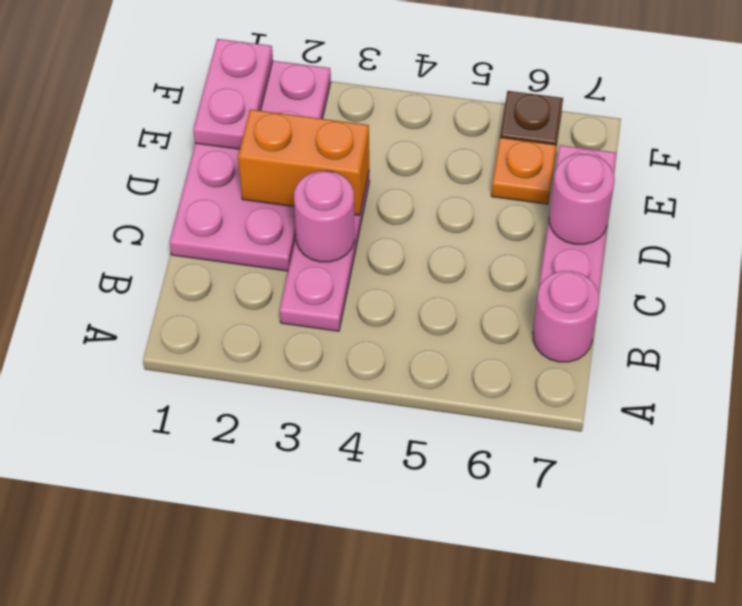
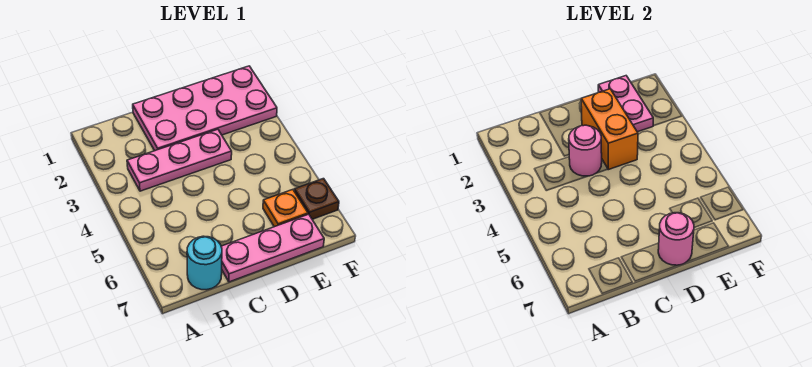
pink 1x1 round brick [533,271,599,362] -> cyan 1x1 round brick [187,236,222,290]
pink 1x2 plate [193,39,273,149] -> pink 1x2 plate turned to [598,76,653,132]

